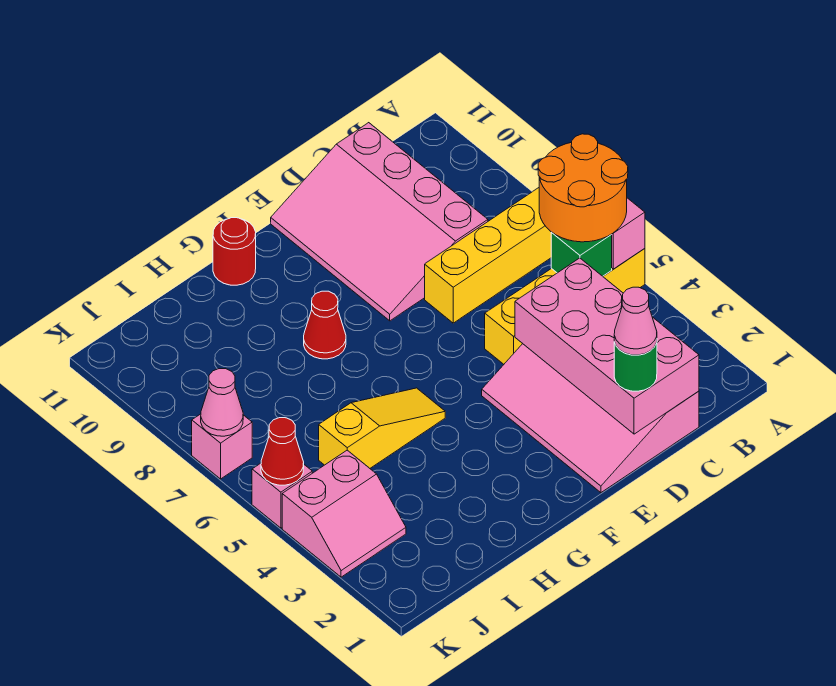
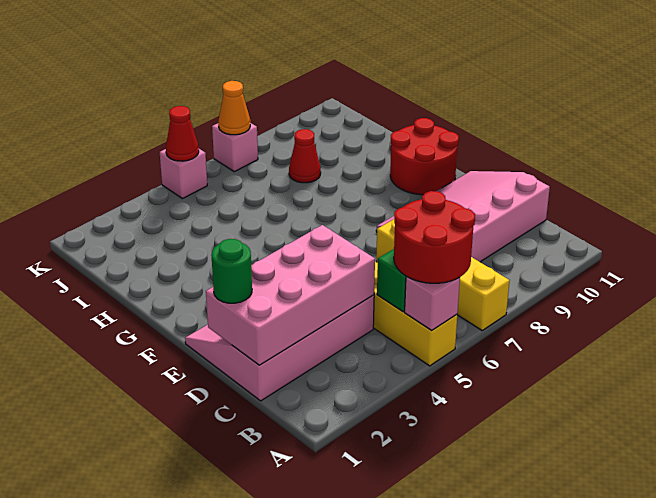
orange 2x2 round brick [538,134,628,242] -> red 2x2 round brick [394,191,475,283]
pink 1x1 cone [614,287,657,355] -> none
yellow 1x3 slope [319,388,445,468] -> none
red 1x1 cone [304,291,346,359] -> red 1x1 cone moved to [289,129,321,183]
red 1x1 round brick [213,218,256,285] -> red 2x2 round brick [390,118,459,195]
pink 2x2 slope [282,450,406,577] -> none
pink 1x1 cone [201,369,243,436] -> orange 1x1 cone [218,81,250,135]

